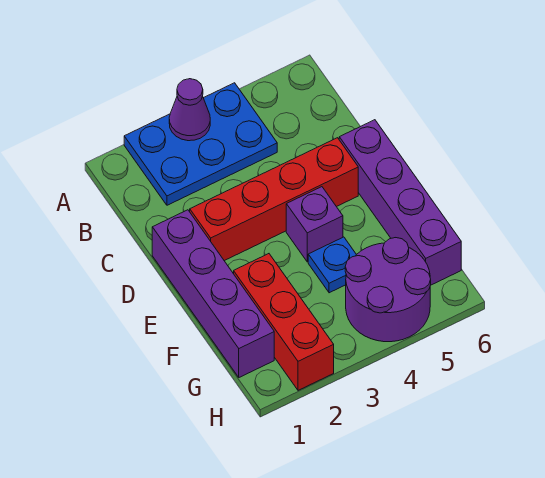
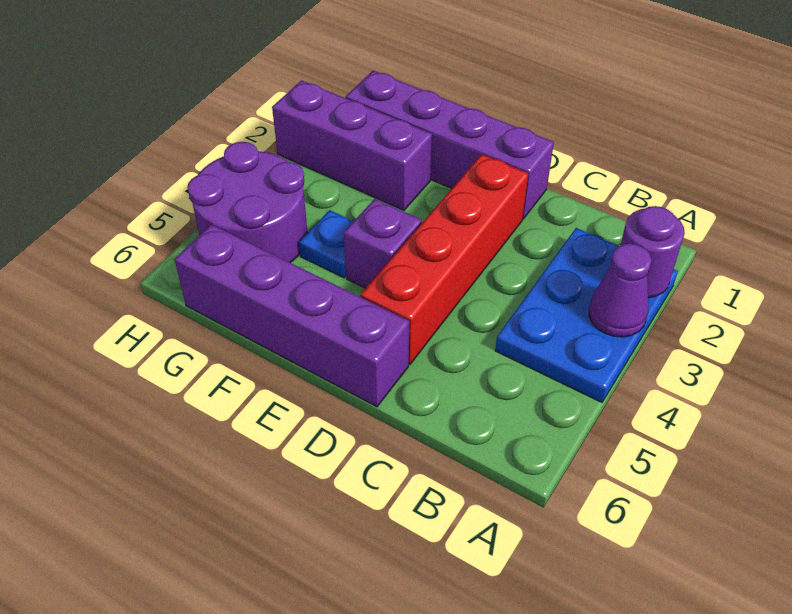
none -> purple 1x1 round brick [620,206,685,298]
red 1x3 brick [234,254,334,390] -> purple 1x3 brick [272,80,432,210]

